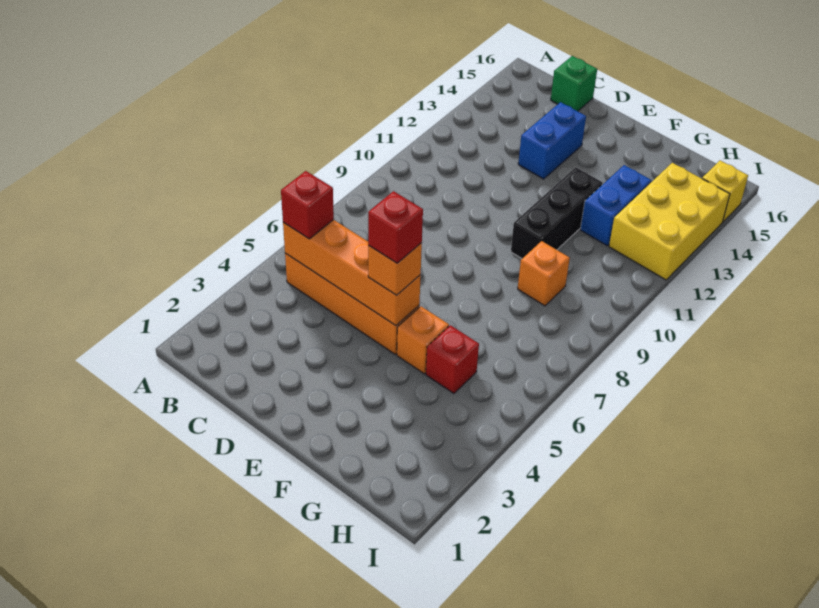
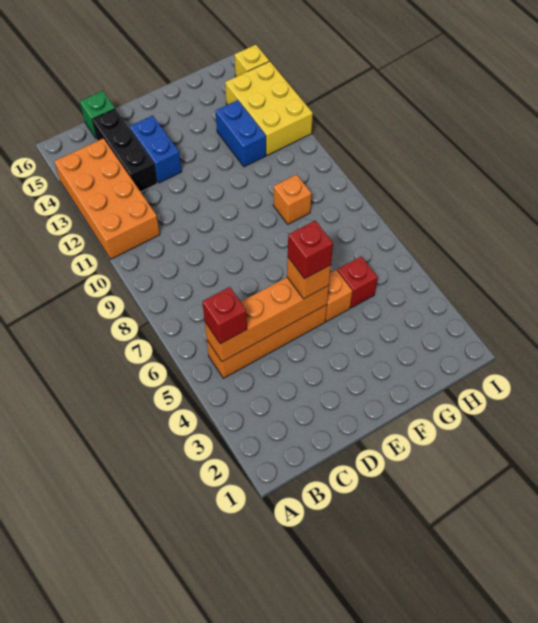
none -> orange 2x4 brick [54,138,160,259]
black 1x3 brick [511,167,603,259] -> black 1x3 brick moved to [92,109,157,192]

